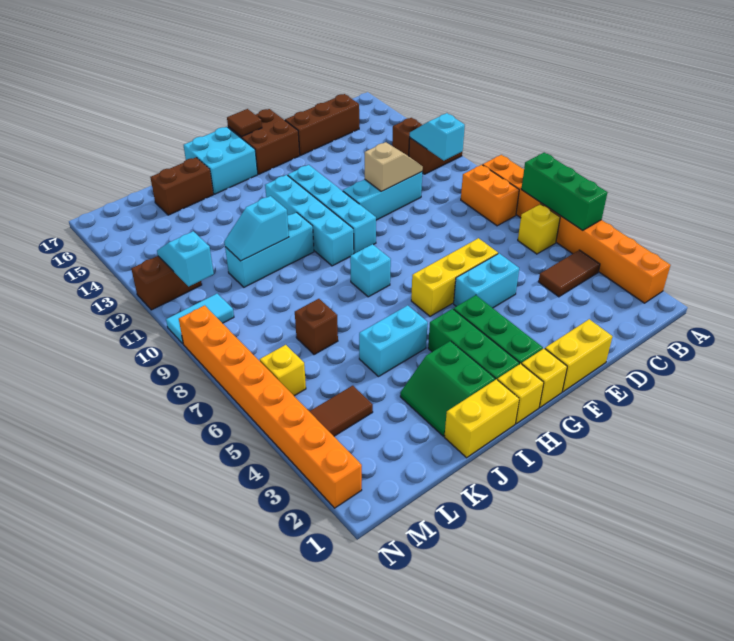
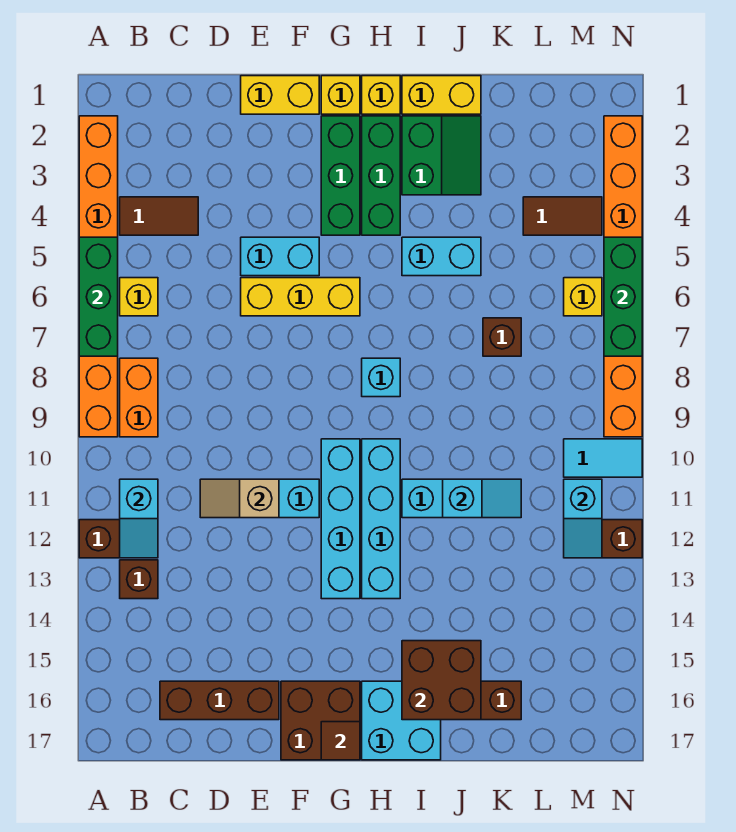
none -> brown 2x2 brick [402,641,481,720]
none -> green 1x3 brick [604,237,642,356]

